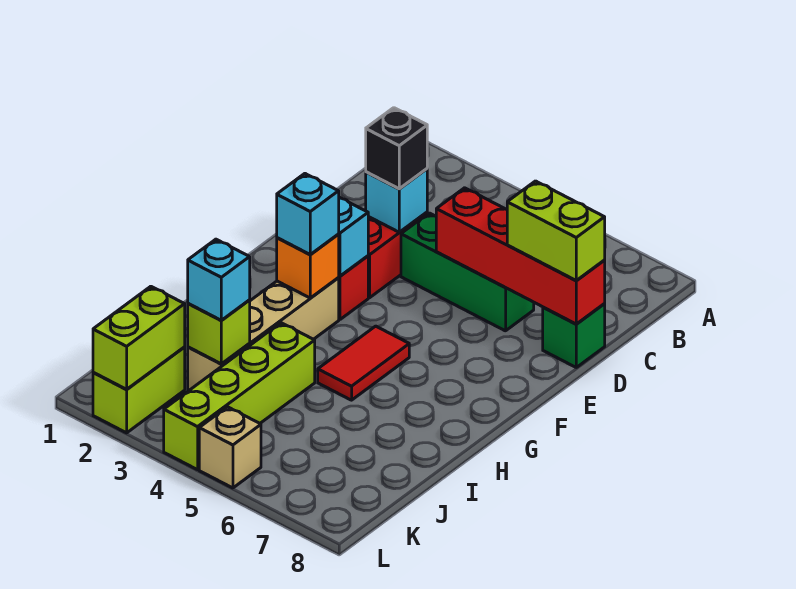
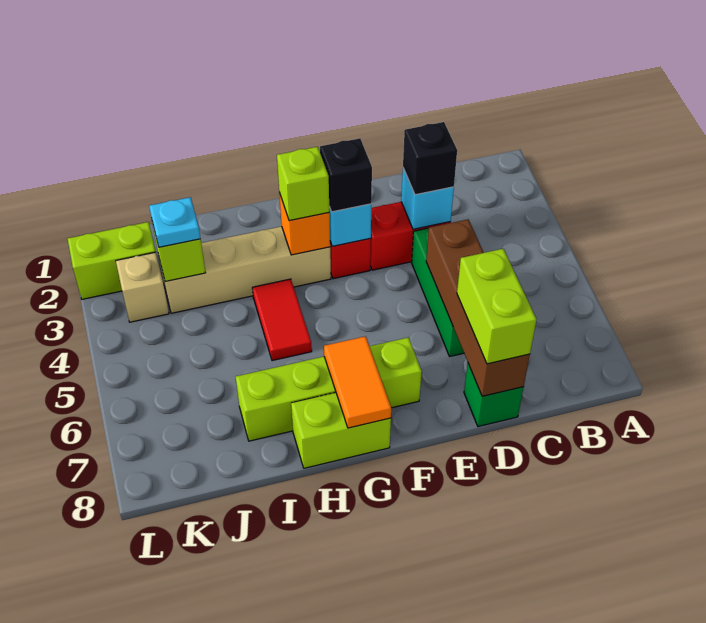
red 1x4 brick [436,188,605,324] -> brown 1x4 brick [426,219,530,396]
none -> black 1x1 brick [320,138,372,212]
cyan 1x1 brick [277,174,339,255] -> lime 1x1 brick [277,147,329,221]
red 1x2 tile [318,326,409,400] -> red 1x2 tile turned to [252,279,312,361]
none -> orange 1x2 tile [324,336,391,428]
lime 1x4 brick [164,323,315,470] -> lime 1x4 brick moved to [236,337,422,441]
cyan 1x1 brick [188,239,250,320] -> cyan 1x1 plate [149,197,200,247]
lime 1x2 brick [93,286,185,389] -> lime 1x2 brick moved to [291,393,391,468]
tan 1x1 brick [199,407,261,488] -> tan 1x1 brick moved to [116,252,169,322]

